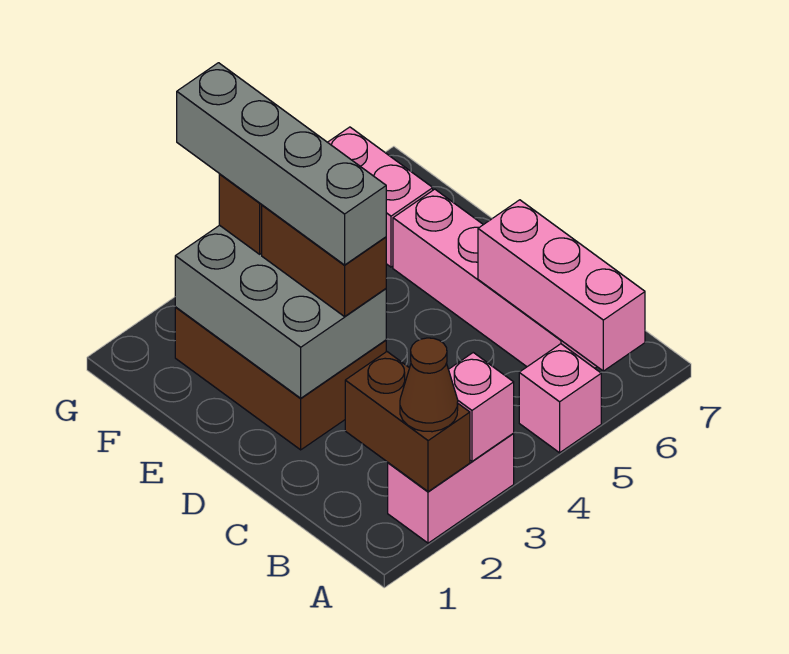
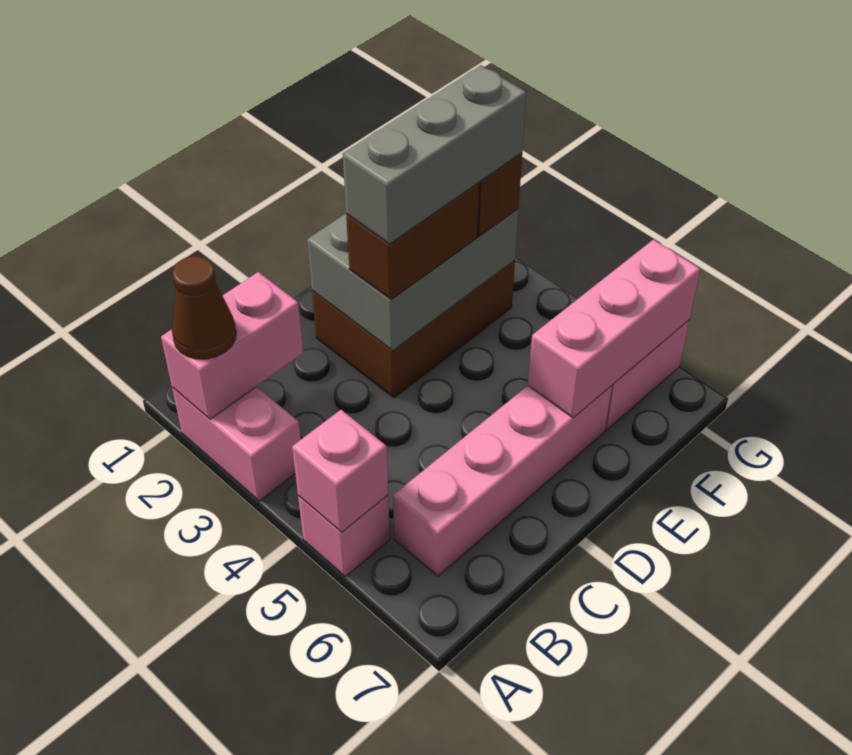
brown 1x2 brick [345,352,470,492] -> pink 1x2 brick [161,272,303,419]
pink 1x1 brick [448,353,514,461] -> pink 1x1 brick moved to [292,410,388,532]
pink 1x3 brick [478,200,645,371] -> pink 1x3 brick moved to [528,240,700,418]
grey 1x4 brick [177,63,386,265] -> grey 1x3 brick [343,65,527,244]

